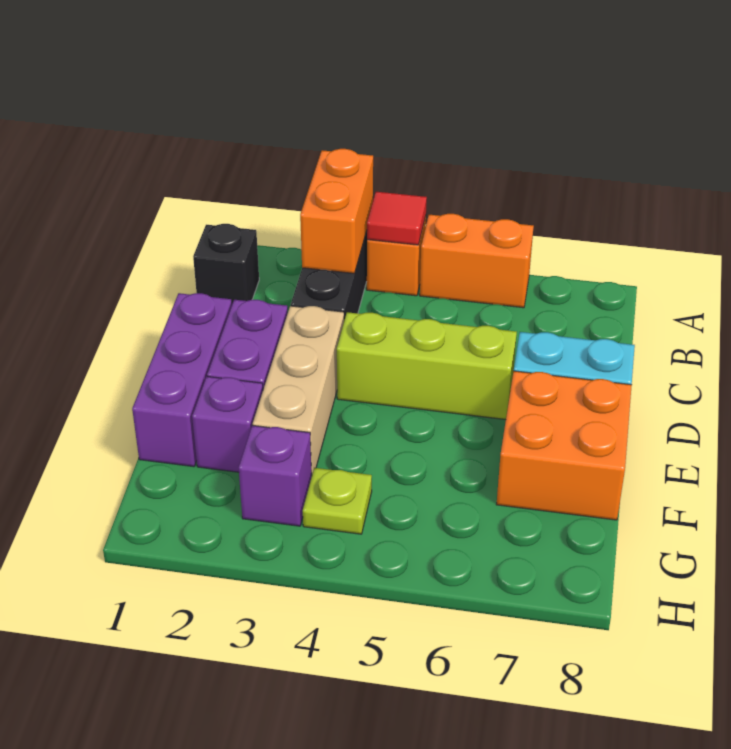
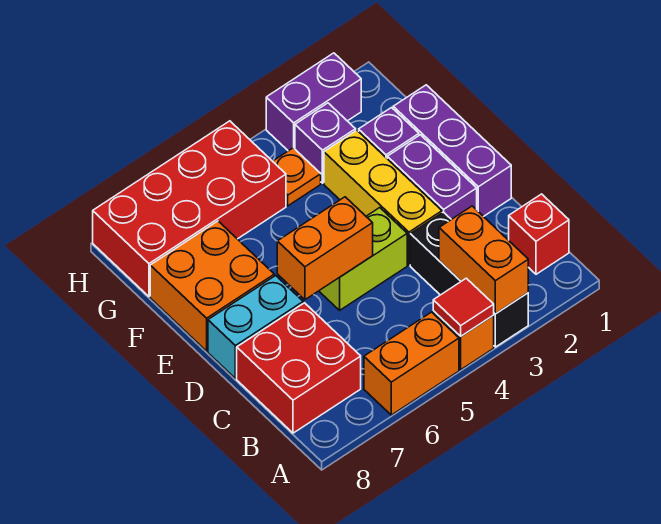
black 1x1 brick [193,224,259,304] -> red 1x1 brick [509,194,569,274]
none -> red 2x2 brick [237,303,361,433]
tan 1x3 brick [253,306,344,474] -> yellow 1x3 brick [324,130,442,265]
lime 1x3 brick [337,312,517,420] -> lime 1x2 brick [319,208,407,310]
none -> orange 1x2 brick [277,197,373,300]
lime 1x1 plate [303,468,372,534] -> orange 1x1 plate [273,148,321,206]
none -> red 2x4 brick [93,121,286,296]
none -> purple 1x2 brick [266,53,361,151]

